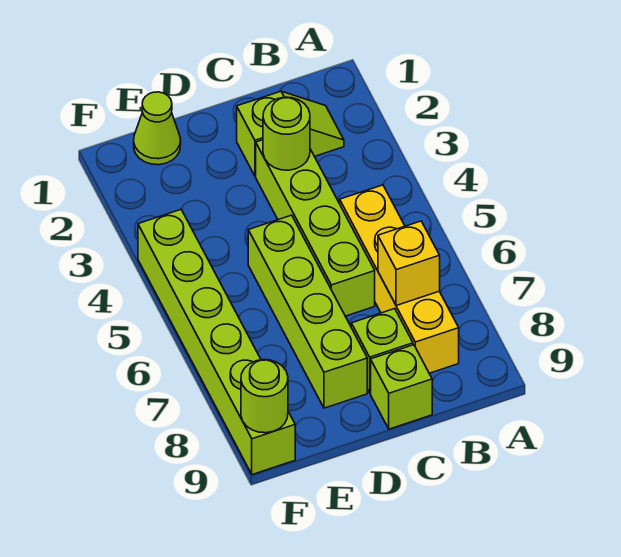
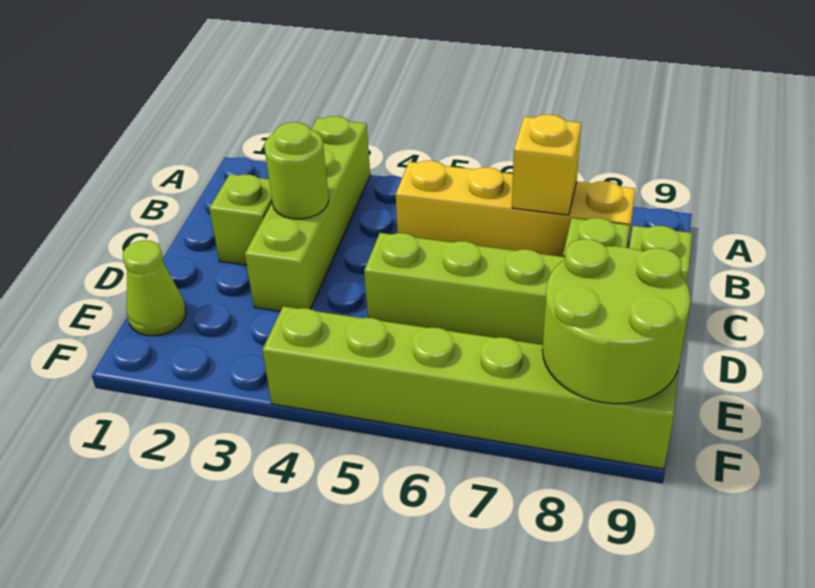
lime 1x4 brick [256,140,375,316] -> lime 1x4 brick turned to [245,116,370,311]
lime 1x1 round brick [241,360,288,433] -> lime 2x2 round brick [542,239,690,404]

